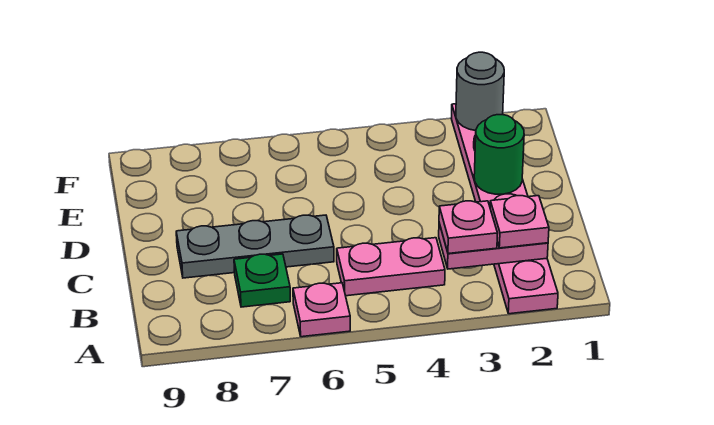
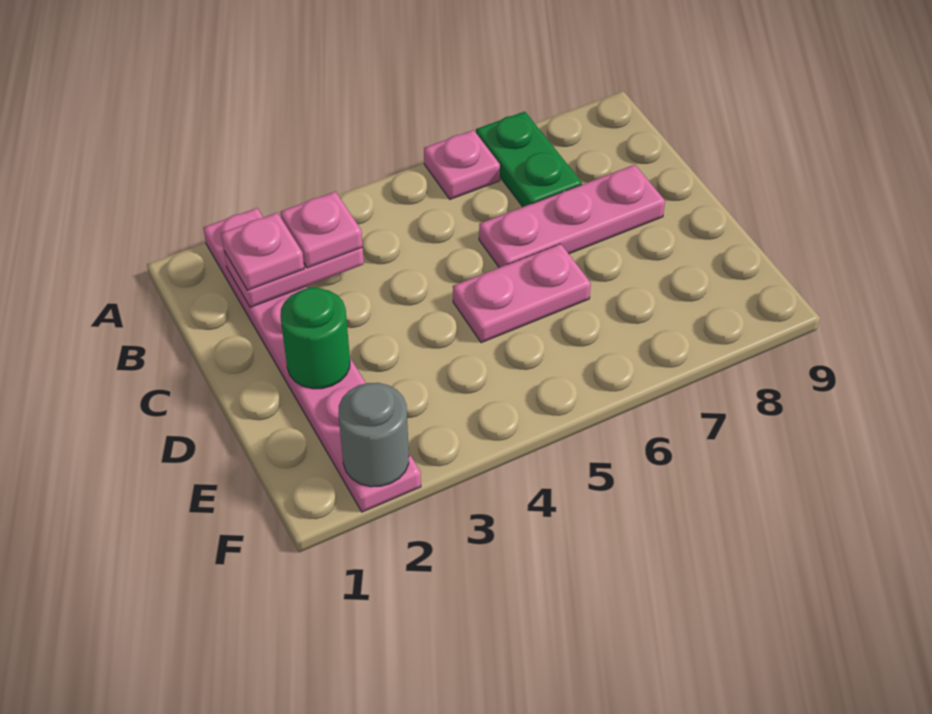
pink 1x2 plate [337,238,445,296] -> pink 1x2 plate moved to [453,244,591,343]
green 1x1 plate [234,254,290,307] -> green 1x2 plate [476,112,582,207]
grey 1x3 plate [176,215,334,278] -> pink 1x3 plate [479,165,665,268]

